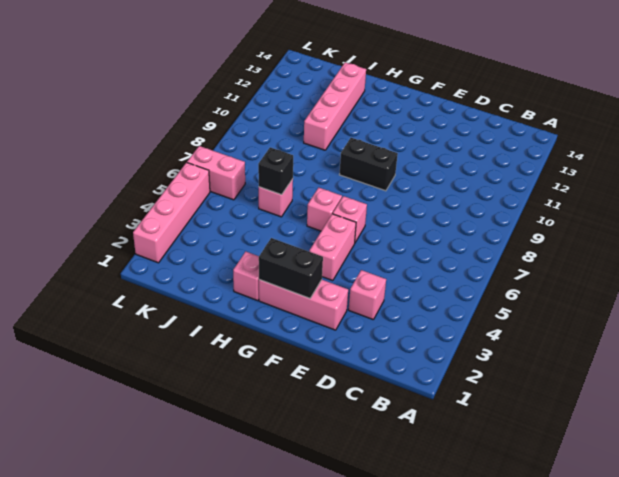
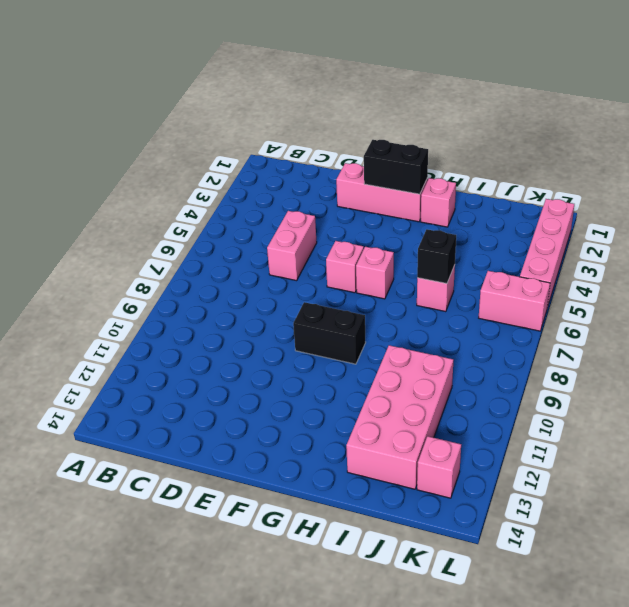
pink 1x1 brick [349,270,386,320] -> pink 1x1 brick moved to [417,436,461,498]
pink 1x2 brick [310,214,356,281] -> pink 1x2 brick moved to [267,211,317,281]
pink 1x4 brick [304,62,366,150] -> pink 2x4 brick [346,345,454,489]

